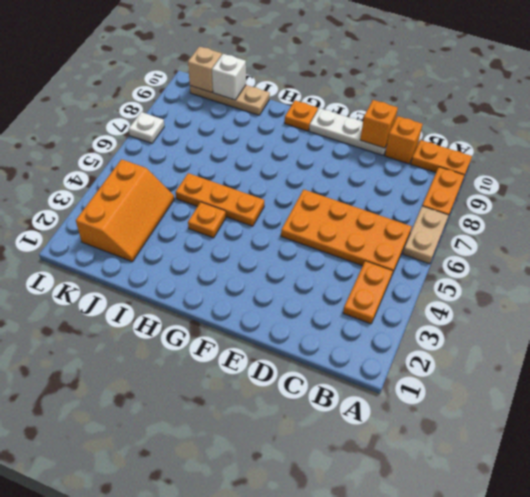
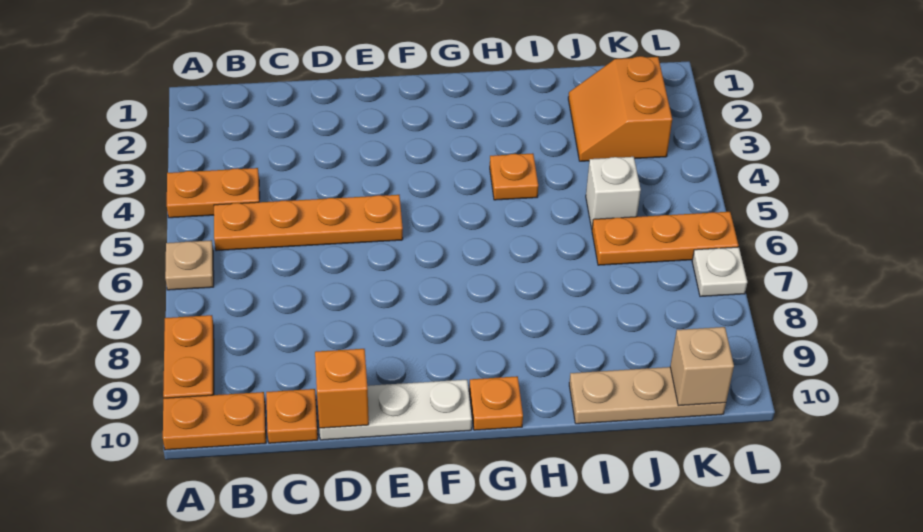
tan 1x2 plate [403,206,449,264] -> tan 1x1 plate [165,240,214,290]
orange 1x2 plate [343,261,393,324] -> orange 1x2 plate turned to [167,168,260,218]
orange 2x4 plate [281,189,412,274] -> orange 1x4 plate [214,195,403,251]
orange 1x1 brick [385,116,423,164] -> orange 1x1 plate [266,389,318,443]
orange 1x3 plate [176,173,264,226] -> orange 1x3 plate moved to [592,212,739,265]
orange 2x3 slope [76,159,174,262] -> orange 2x2 slope [568,56,672,161]
white 1x1 brick [212,54,246,100] -> white 1x1 brick moved to [586,157,641,229]

